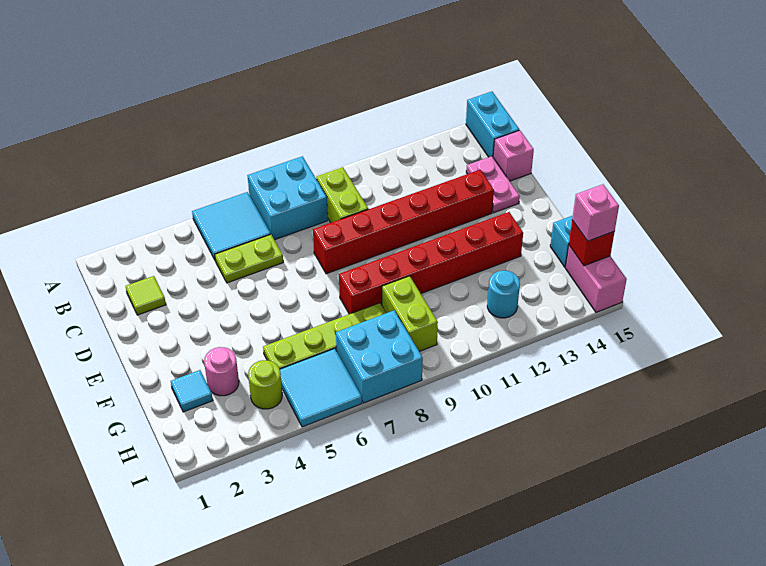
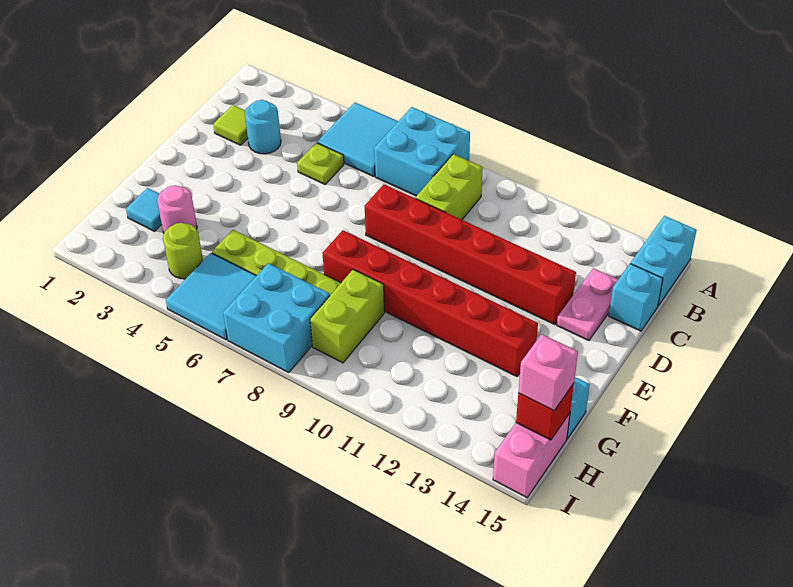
lime 1x2 plate [215,235,283,283] -> lime 1x1 plate [297,143,344,184]
pink 1x1 brick [493,130,534,181] -> cyan 1x1 brick [609,264,663,331]
cyan 1x1 round brick [487,271,520,318] -> cyan 1x1 round brick moved to [245,100,281,154]

